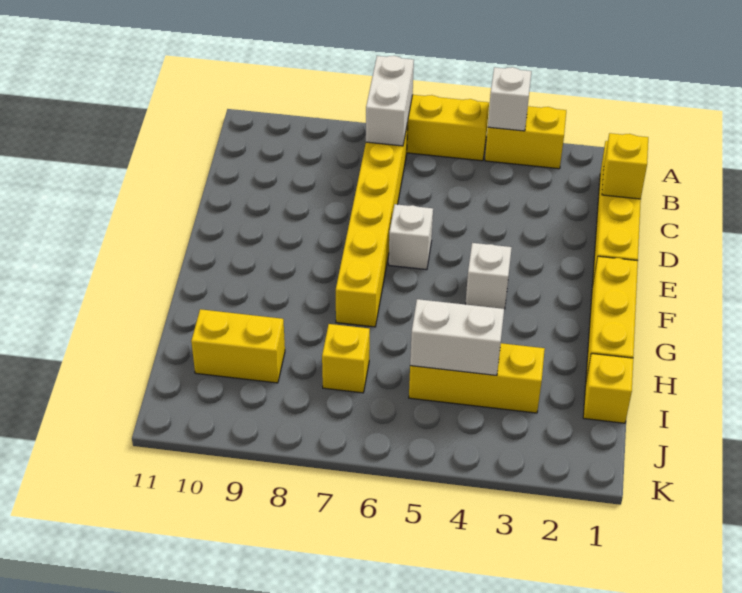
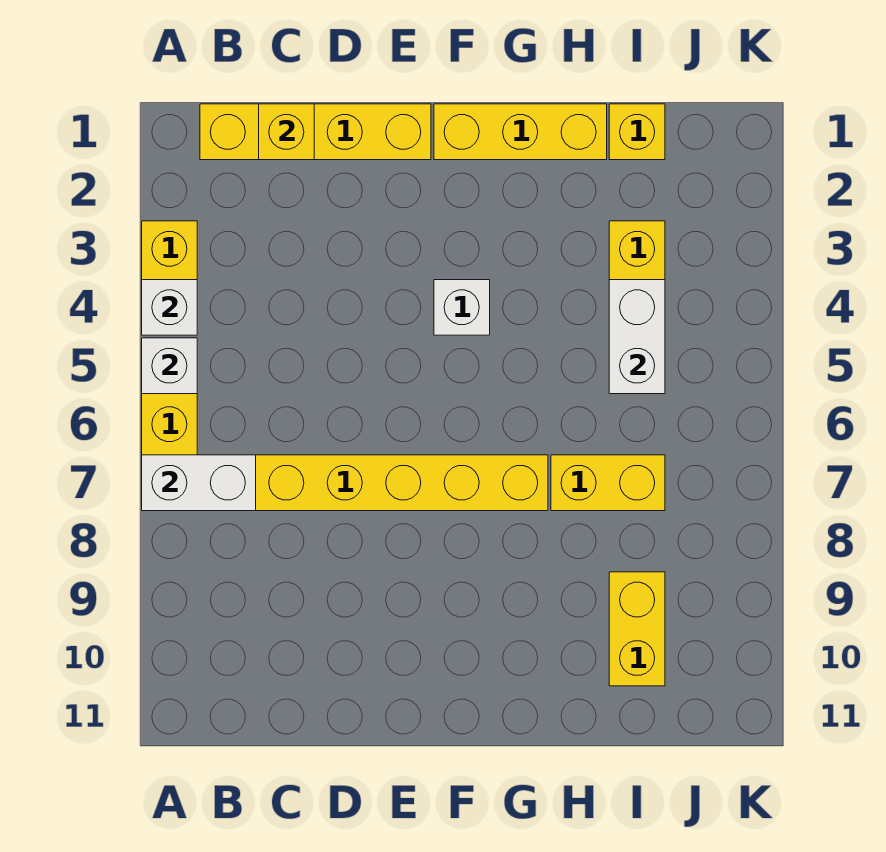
white 1x1 brick [389,204,433,270] -> white 1x1 brick moved to [142,338,197,394]
yellow 1x1 brick [322,324,370,393] -> yellow 1x2 brick [551,455,665,511]

